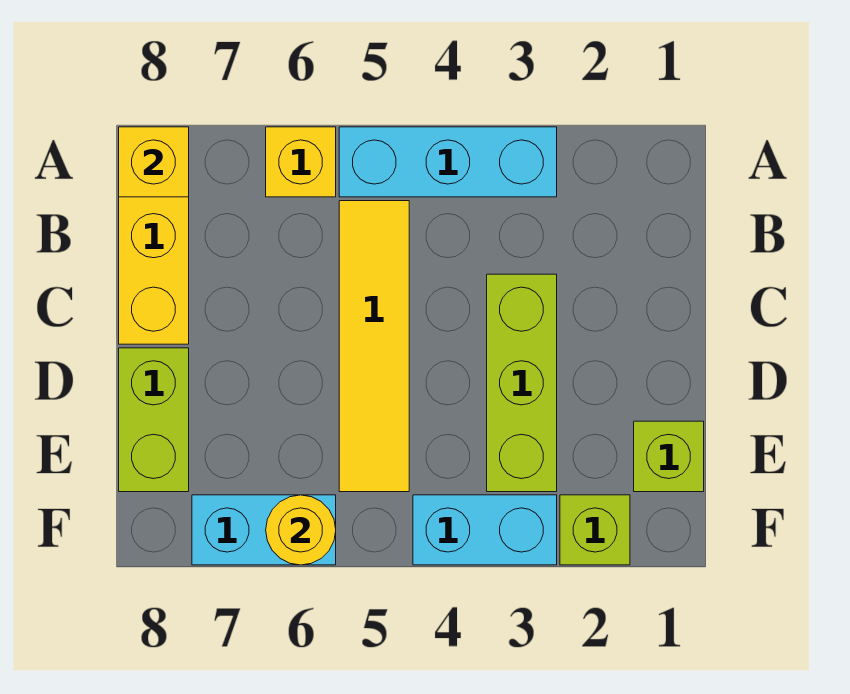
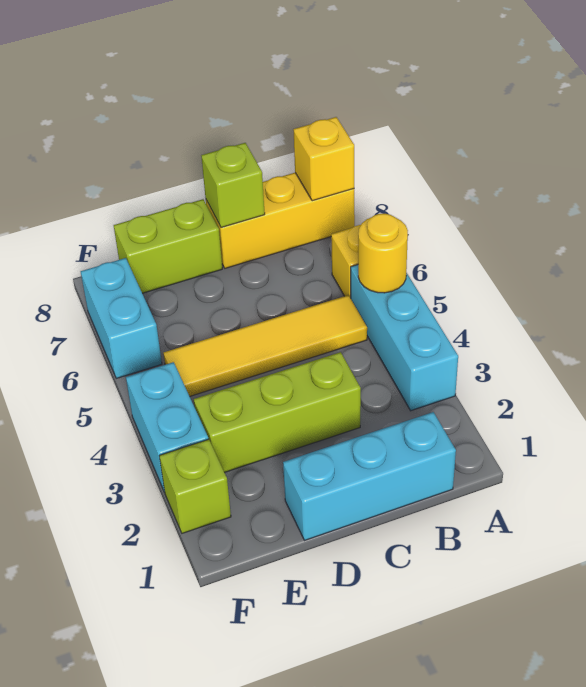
none -> cyan 1x3 brick [283,412,456,540]
lime 1x1 brick [634,421,704,492] -> lime 1x1 brick moved to [201,143,265,227]
yellow 1x1 round brick [266,495,336,565] -> yellow 1x1 round brick moved to [358,214,408,293]

